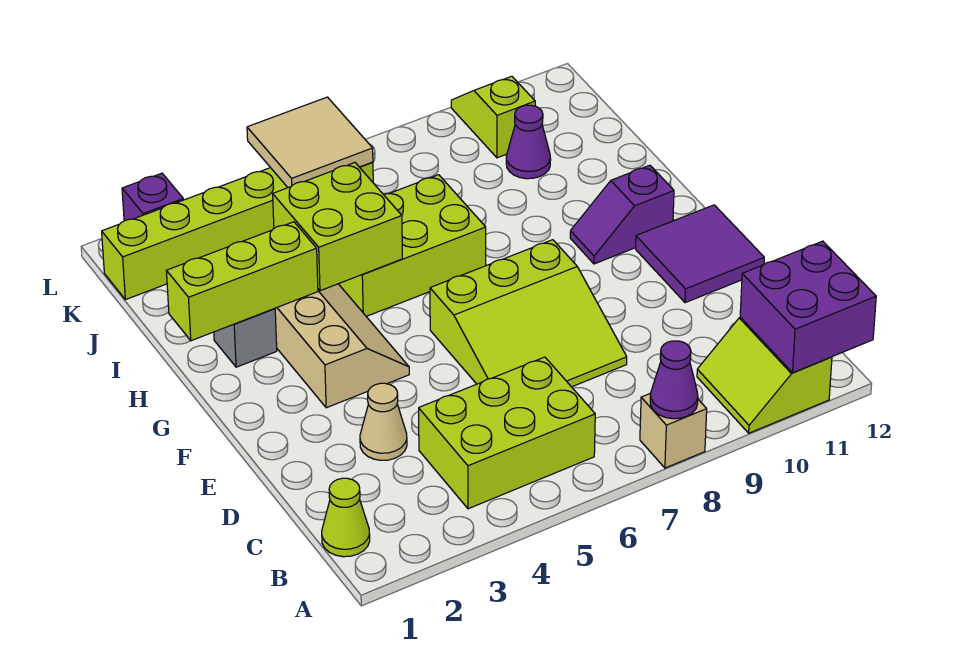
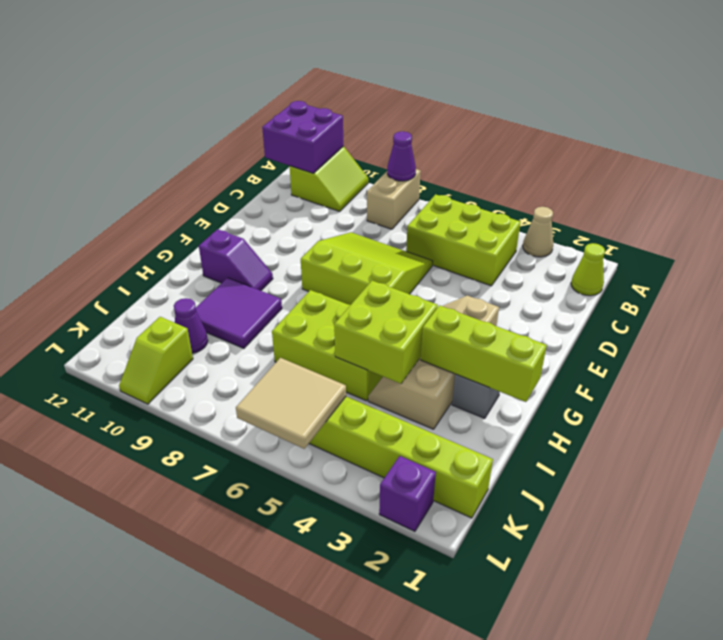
tan 1x1 brick [640,394,707,468] -> tan 1x2 brick [367,169,421,229]
tan 1x1 cone [360,383,407,460] -> tan 1x1 cone moved to [523,207,553,257]
purple 2x2 tile [636,205,764,303] -> purple 2x2 tile moved to [196,278,282,348]

